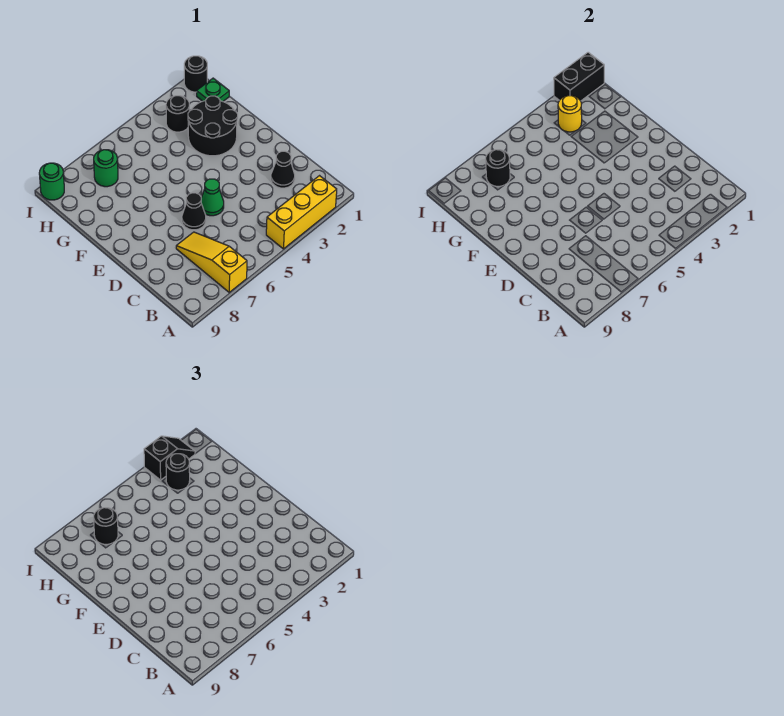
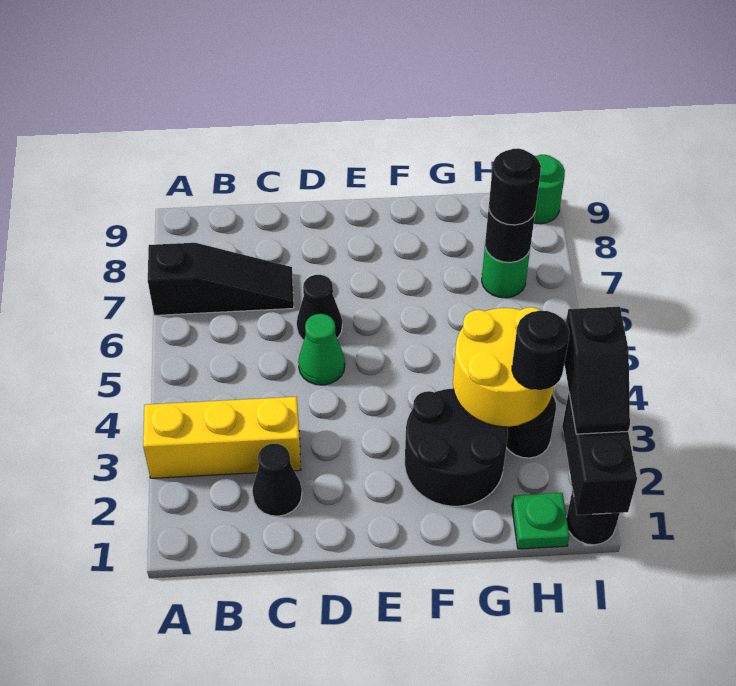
yellow 1x3 brick [266,176,337,249] -> yellow 1x3 brick turned to [143,397,301,478]
yellow 1x3 slope [176,232,247,292] -> black 1x3 slope [148,243,294,315]
yellow 1x1 round brick [558,96,582,132] -> yellow 2x2 round brick [453,307,554,427]

